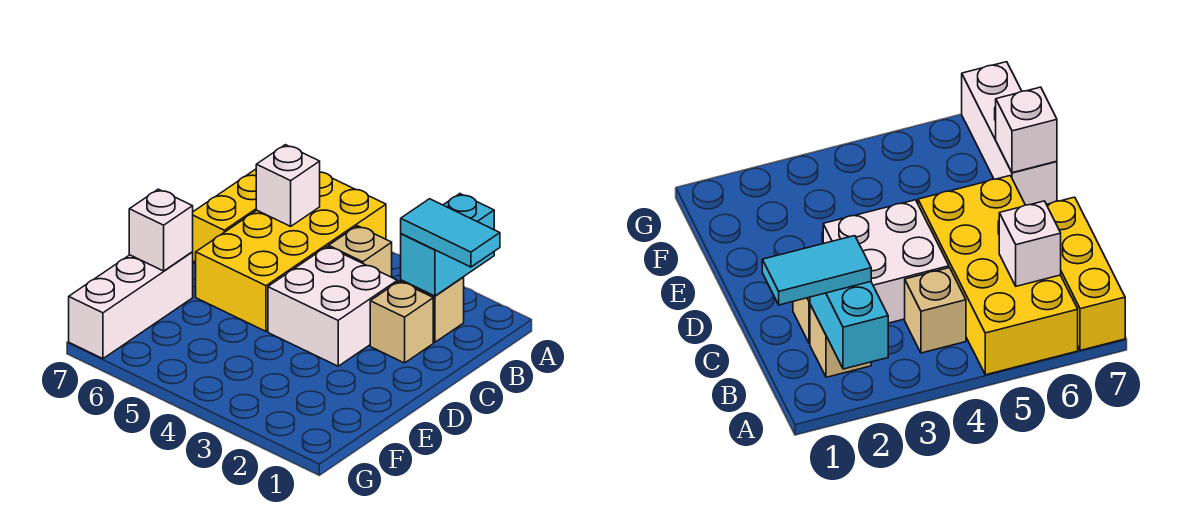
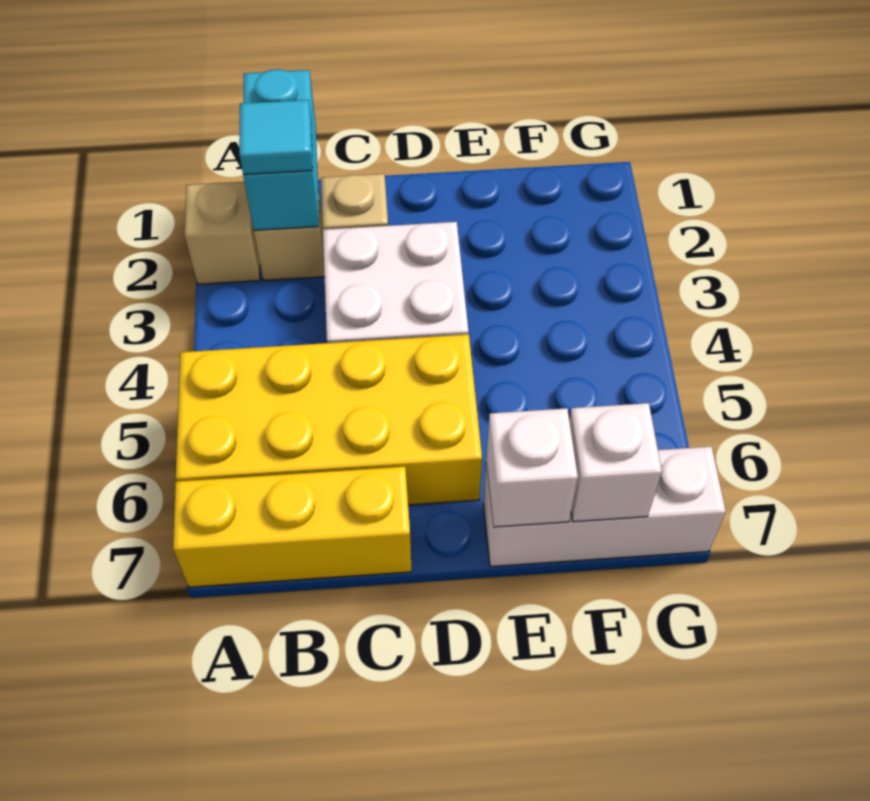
cyan 1x2 brick [401,194,494,296] -> cyan 1x2 brick turned to [243,69,319,230]
cyan 1x2 tile [401,199,500,267] -> cyan 1x1 tile [239,100,313,174]
tan 1x1 brick [329,226,392,277] -> tan 1x1 brick moved to [185,182,260,284]
white 1x1 brick [256,145,320,226] -> white 1x1 brick moved to [569,403,662,522]

